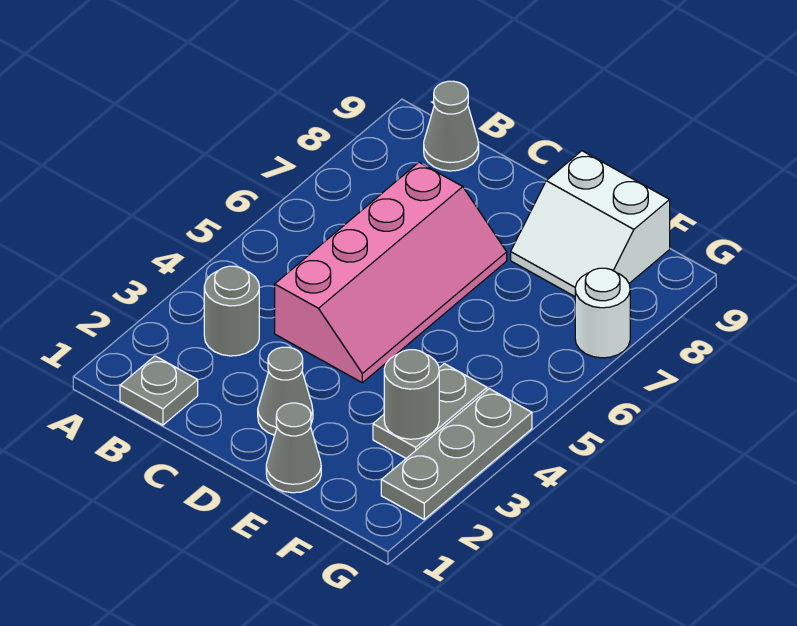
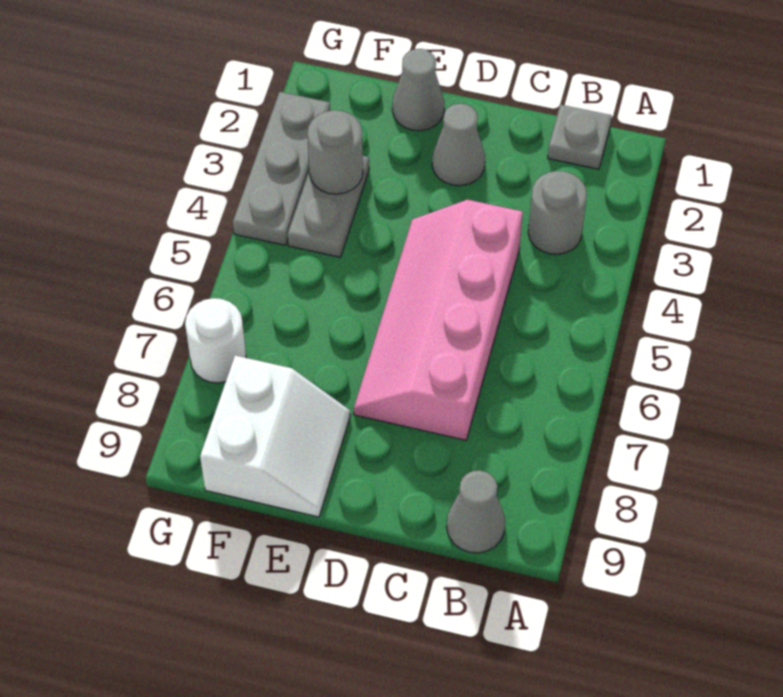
white 2x2 slope [511,151,670,296] -> white 2x2 slope turned to [200,355,350,517]

